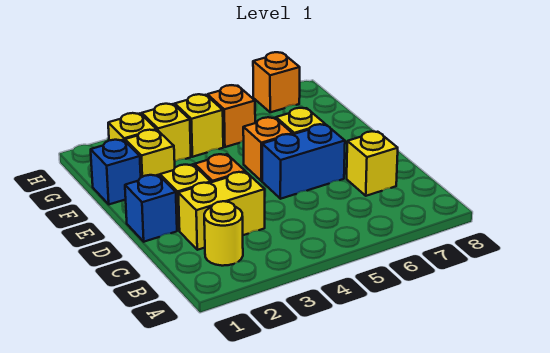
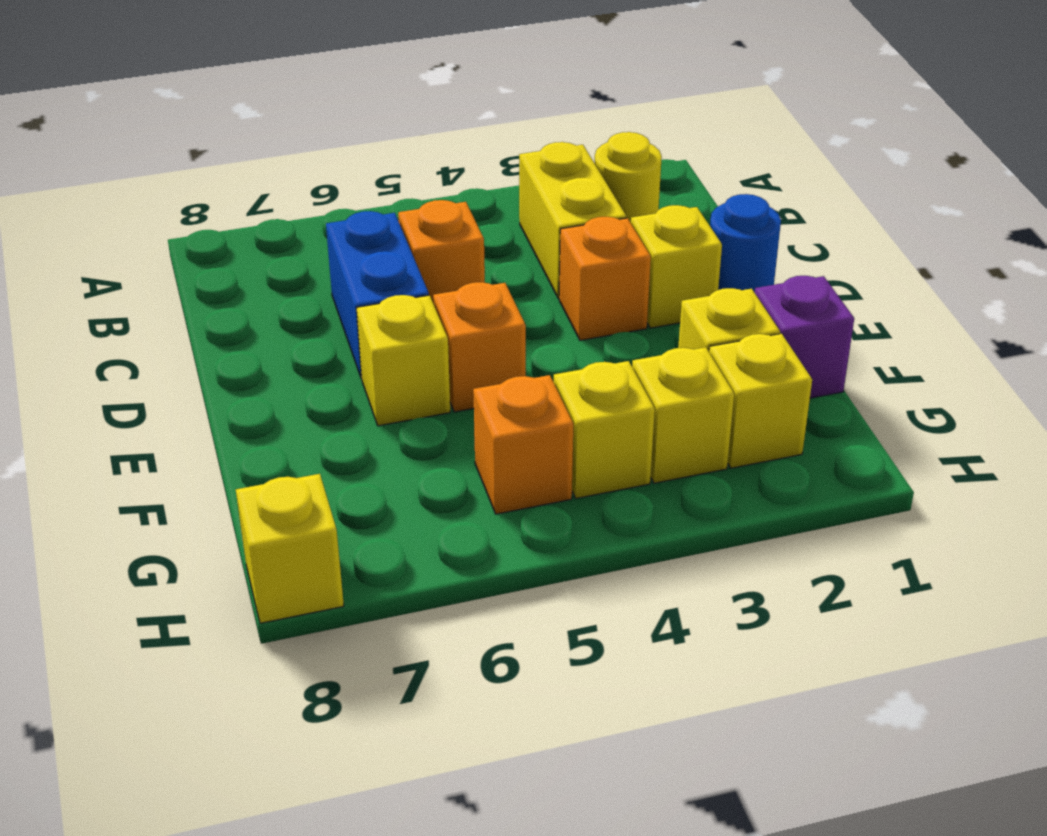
yellow 1x2 brick [178,172,265,250] -> yellow 1x2 brick turned to [519,142,626,299]
yellow 1x1 brick [347,131,398,196] -> yellow 1x1 brick moved to [236,474,344,623]
blue 1x1 brick [125,175,177,242] -> blue 1x1 round brick [710,194,781,293]
blue 1x2 brick [262,124,345,199] -> blue 1x2 brick turned to [326,211,429,379]
blue 1x1 brick [91,140,141,204] -> purple 1x1 brick [755,276,854,398]
orange 1x1 brick [253,52,300,112] -> orange 1x1 brick moved to [398,200,485,304]

